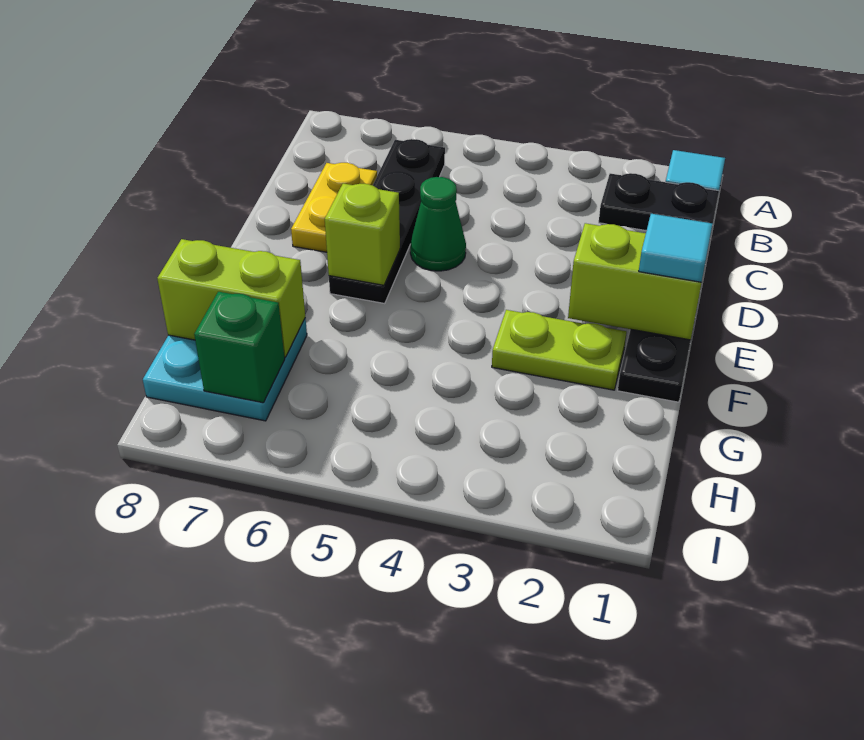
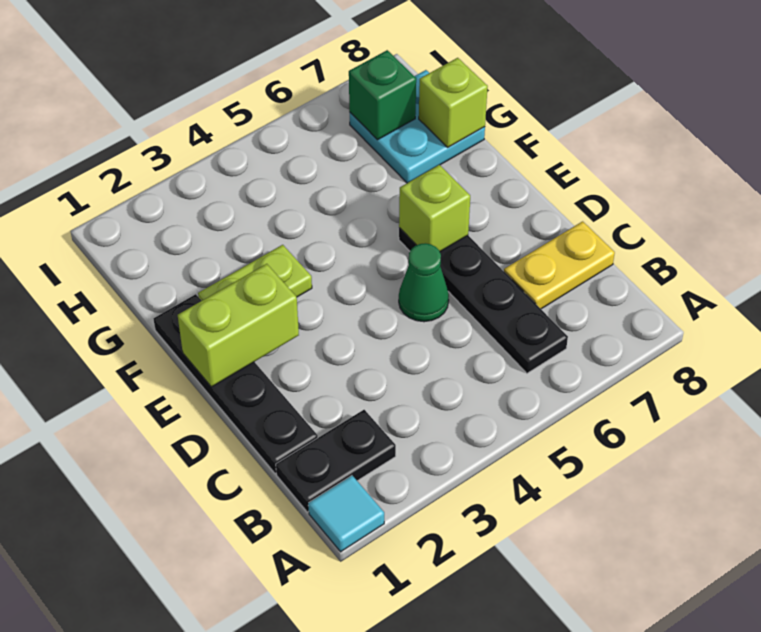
yellow 1x2 plate [291,163,377,252] -> yellow 1x2 plate turned to [504,221,615,309]
cyan 1x1 tile [639,214,713,282] -> none
lime 1x2 brick [157,239,305,357] -> lime 1x1 brick [419,58,488,147]

